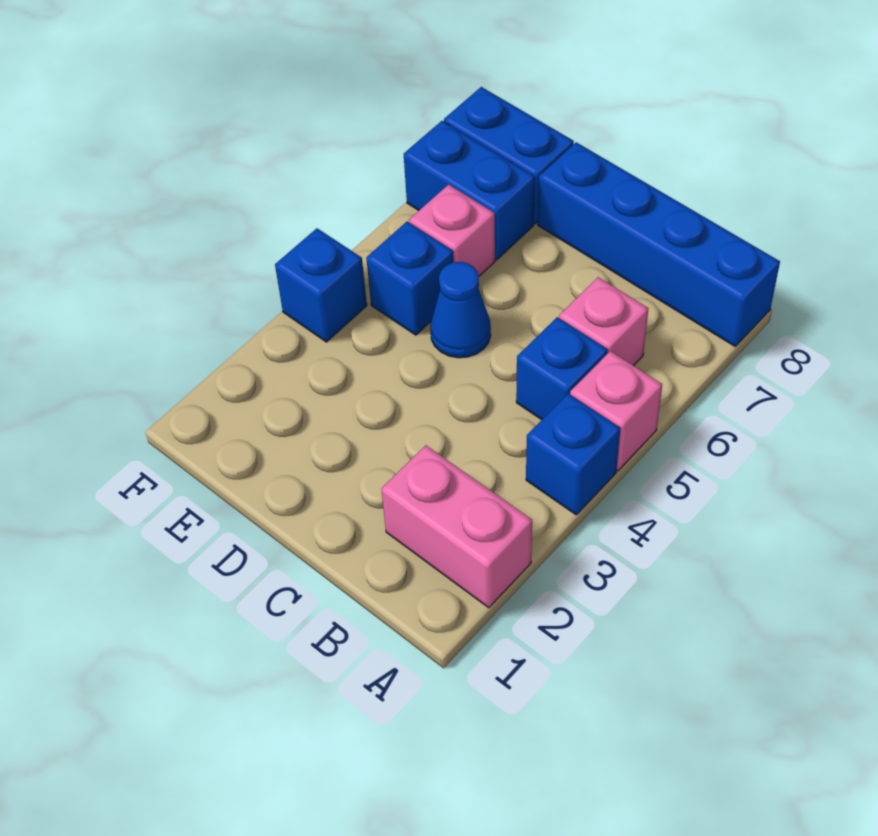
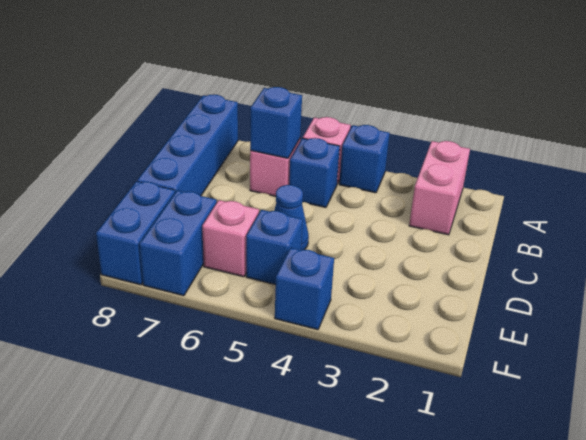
none -> blue 1x1 brick [250,87,302,158]

